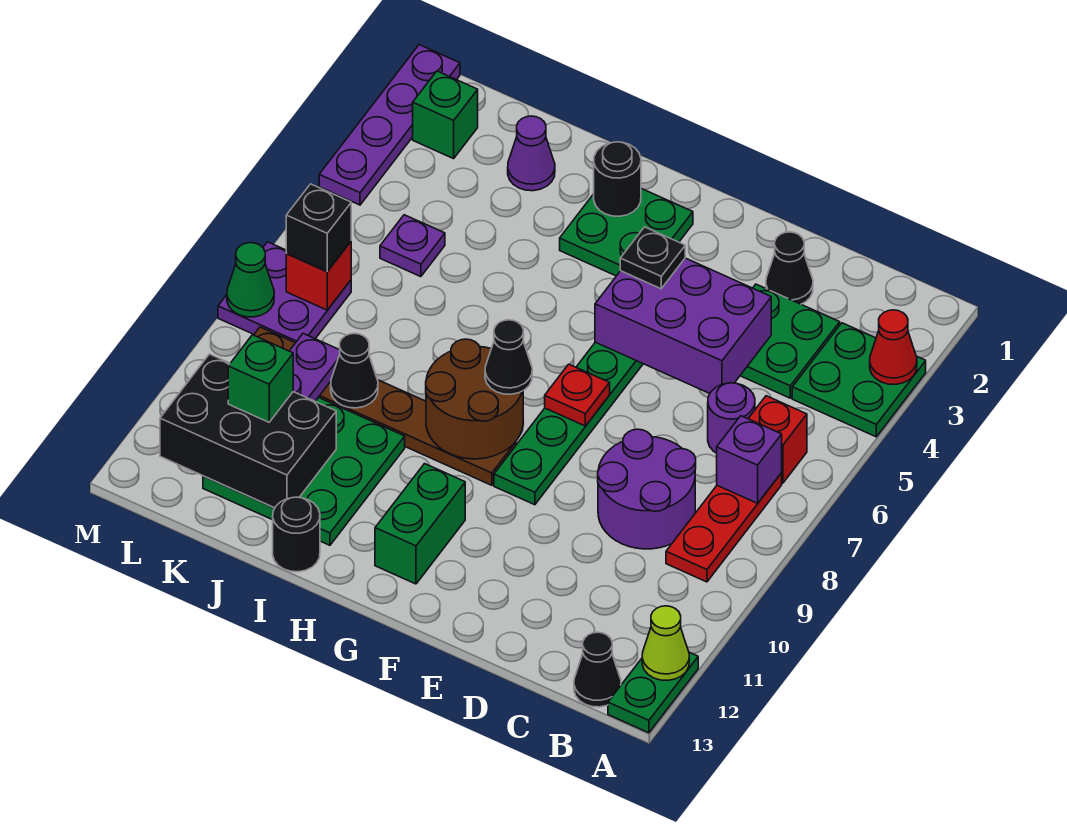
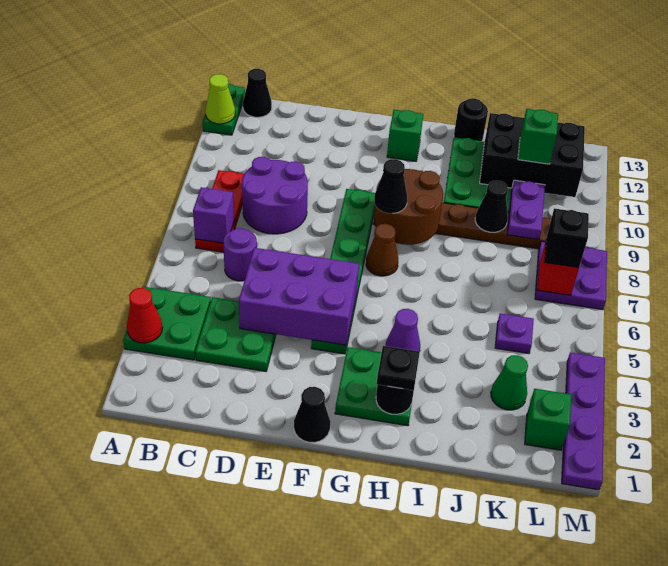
red 1x1 brick [748,396,807,483] -> none
black 1x1 cone [766,232,813,304] -> black 1x1 cone moved to [294,387,330,443]
black 1x1 plate [620,227,685,289] -> black 1x1 plate moved to [377,346,420,390]
red 1x1 plate [545,364,610,426] -> none
none -> brown 1x1 cone [366,224,398,276]
green 1x2 brick [375,464,465,584] -> green 1x1 brick [387,110,423,161]
purple 1x1 cone [508,116,555,191] -> purple 1x1 cone moved to [386,309,420,351]
green 1x1 cone [227,243,274,317] -> green 1x1 cone moved to [491,355,528,410]

